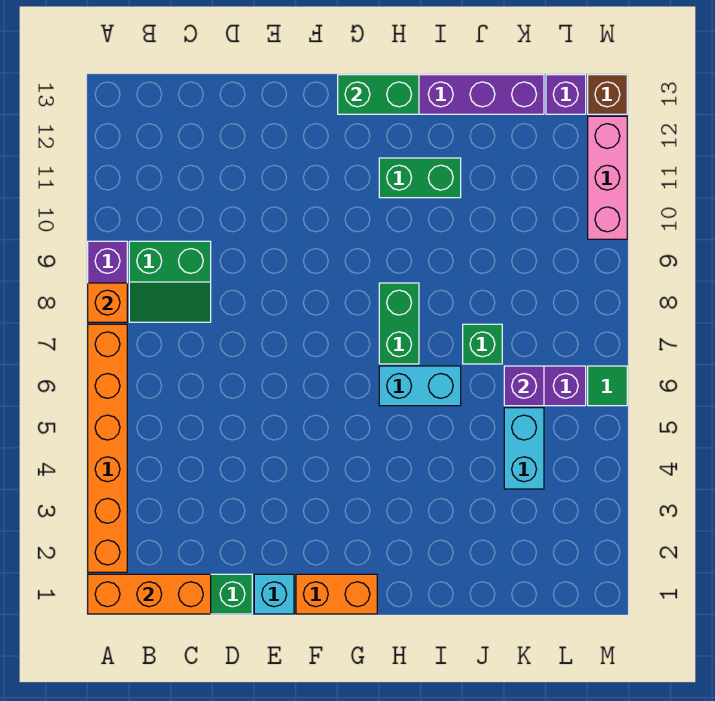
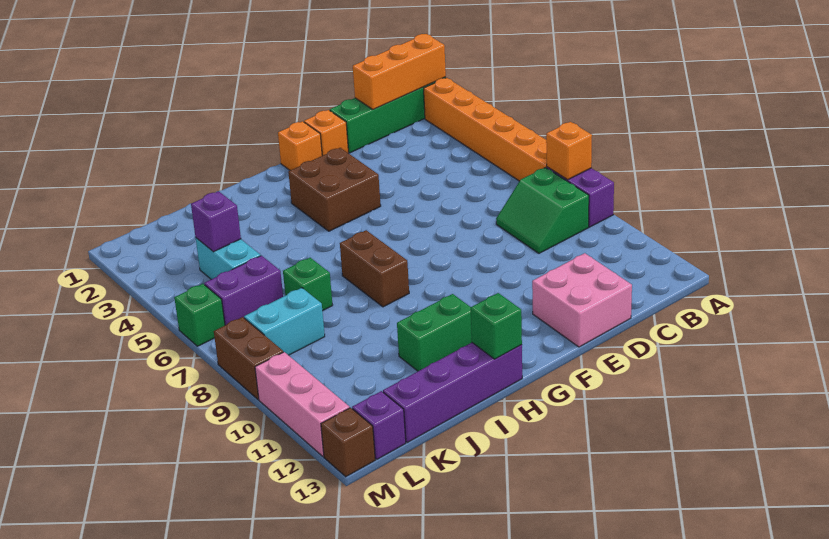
green 2x2 slope [129,241,211,322] -> green 2x2 slope turned to [496,167,589,253]
none -> pink 2x2 brick [532,253,632,347]
cyan 1x1 brick [254,574,294,614] -> orange 1x1 brick [304,110,349,156]
orange 1x2 brick [296,574,377,614] -> orange 1x1 brick [278,121,322,170]
none -> brown 2x2 brick [288,148,381,231]
green 1x2 brick [338,75,419,114] -> green 1x1 brick [471,293,522,359]
cyan 1x2 brick [379,366,461,406] -> cyan 1x2 brick moved to [244,288,325,355]
green 1x2 brick [379,283,419,364] -> brown 1x2 brick [340,230,409,307]
purple 1x1 brick [504,366,544,406] -> purple 1x1 brick moved to [191,191,241,252]
green 1x1 tile [588,366,627,406] -> green 1x1 brick [174,284,225,346]
none -> brown 1x2 brick [214,317,283,399]

